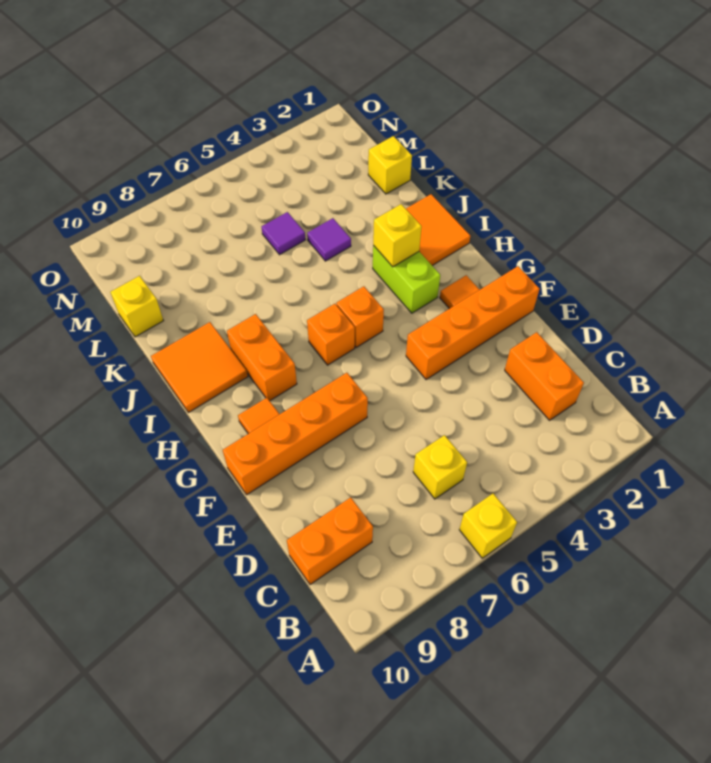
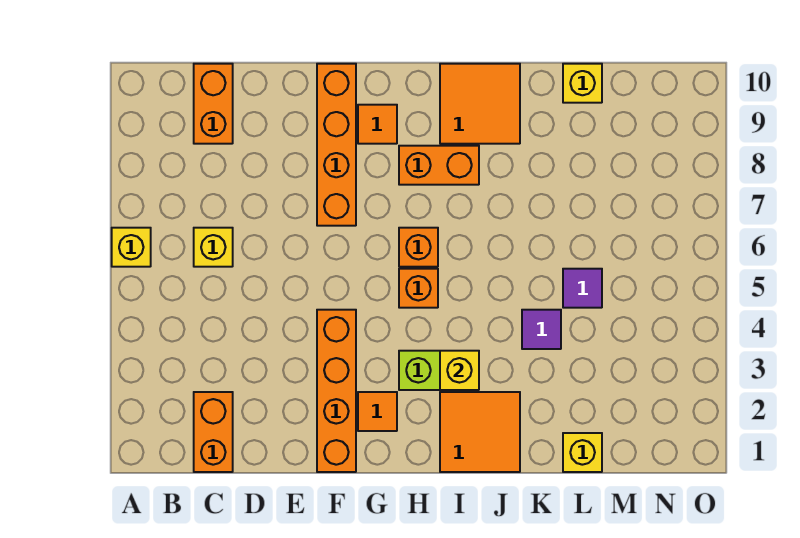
orange 1x2 brick [505,332,584,420] -> orange 1x2 brick turned to [194,392,233,472]

